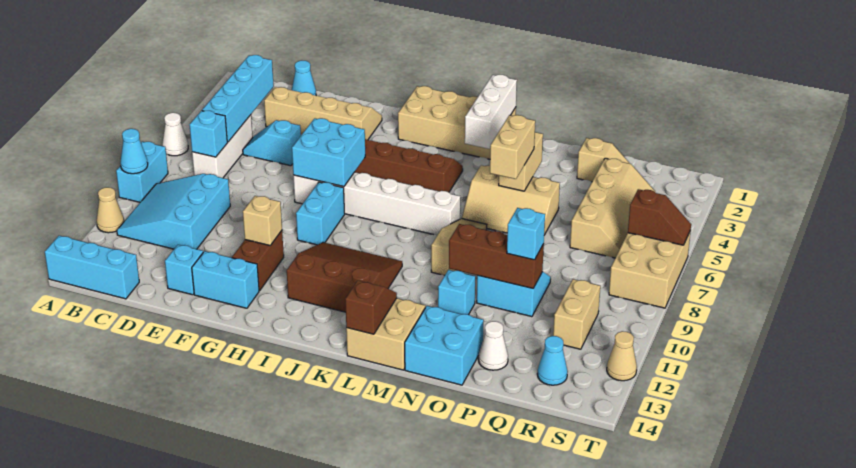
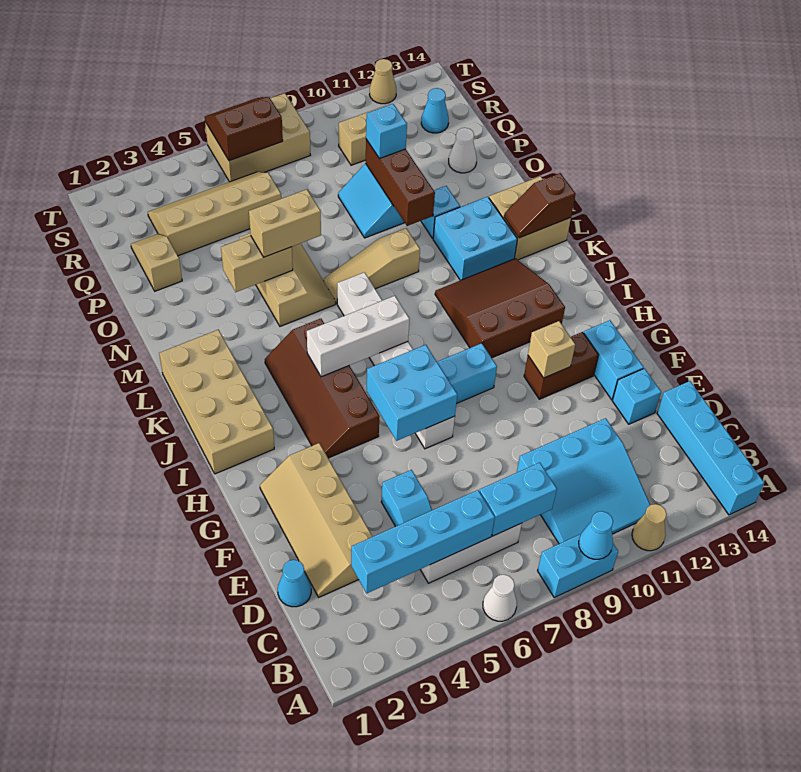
cyan 1x3 brick [45,236,139,299] -> cyan 1x4 brick [657,381,764,515]
cyan 1x1 brick [190,111,227,157] -> cyan 1x2 brick [479,463,557,536]
brown 3x3 slope [287,242,402,312] -> brown 3x3 slope turned to [435,259,565,358]
white 1x3 brick [465,75,517,149] -> white 1x3 brick moved to [307,296,410,377]
cyan 2x2 brick [405,306,484,385] -> cyan 2x2 brick moved to [433,197,517,280]
brown 1x2 slope [628,189,691,245] -> brown 2x2 slope [205,97,283,161]

